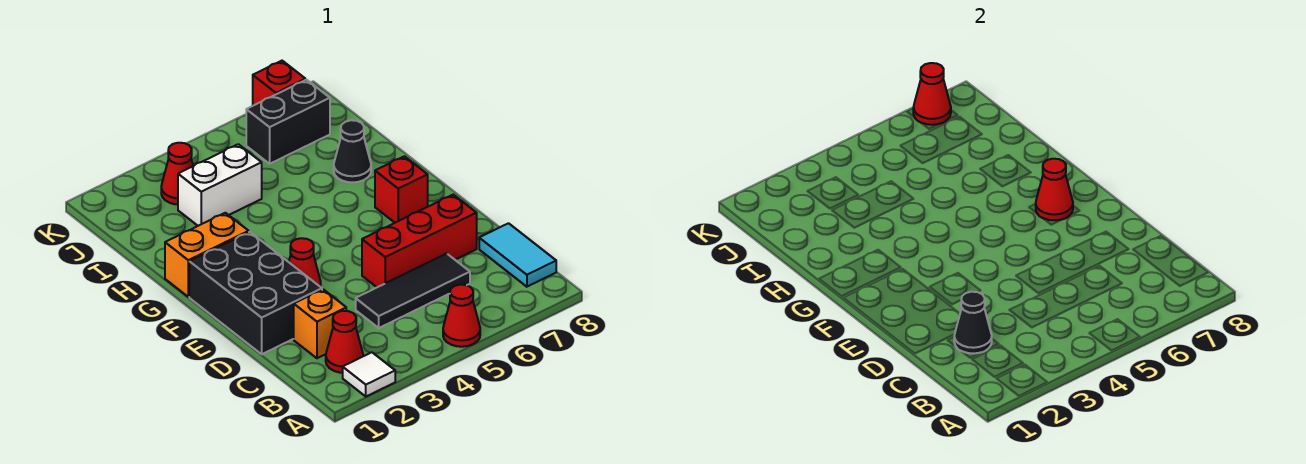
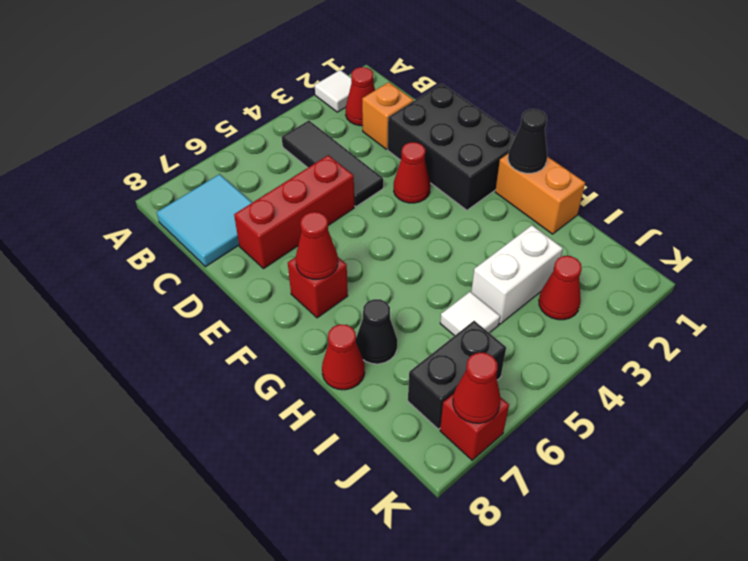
red 1x1 cone [443,285,480,347] -> red 1x1 cone moved to [322,324,365,390]
cyan 1x2 tile [479,223,556,287] -> cyan 2x2 tile [157,174,252,267]
black 1x1 cone [954,292,992,353] -> black 1x1 cone moved to [508,109,547,173]
black 1x3 tile [356,254,470,328] -> black 1x3 tile turned to [282,120,383,207]
orange 1x2 brick [165,213,249,297] -> orange 1x2 brick turned to [495,154,585,234]
none -> white 1x1 tile [440,292,500,336]

